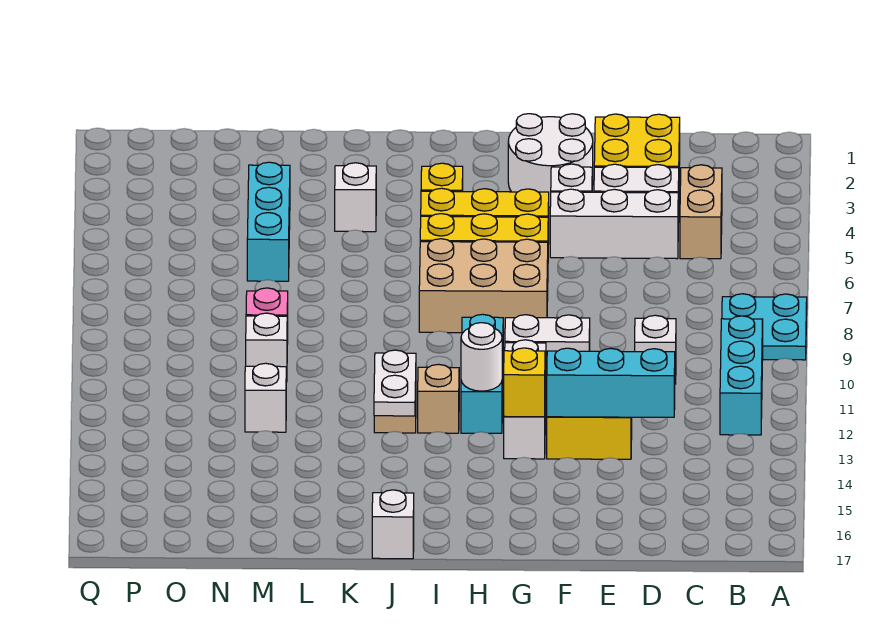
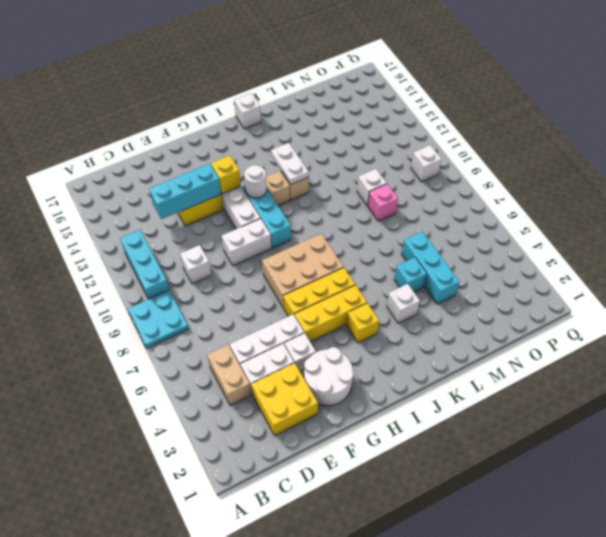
none -> cyan 1x1 brick [394,257,427,292]
white 1x1 brick [245,363,286,432] -> white 1x1 brick moved to [411,145,441,182]

